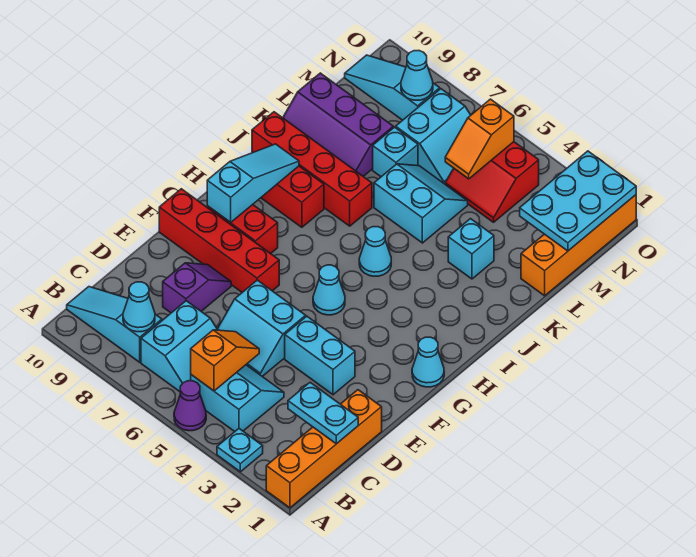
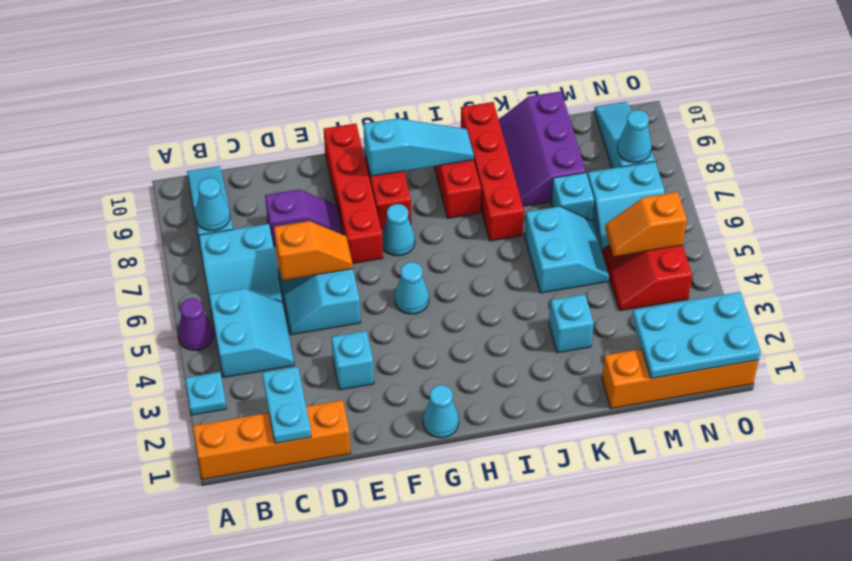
orange 1x2 slope [191,330,259,391] -> orange 1x2 slope moved to [274,221,353,280]
cyan 1x2 brick [285,316,355,395] -> cyan 1x1 brick [331,331,374,390]
cyan 1x1 cone [359,227,391,276] -> cyan 1x1 cone moved to [382,204,415,256]

